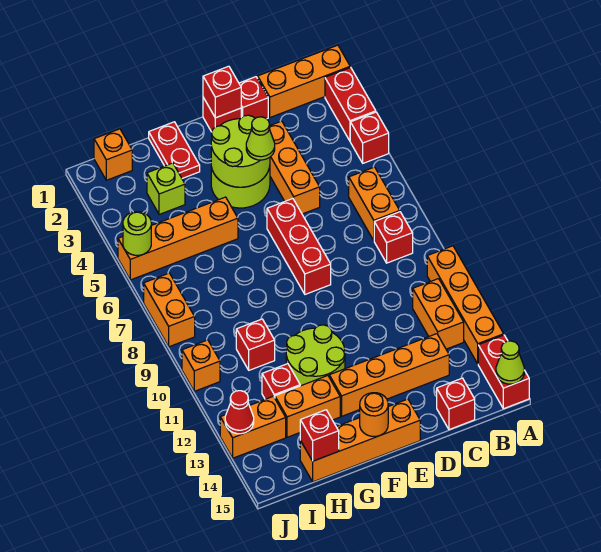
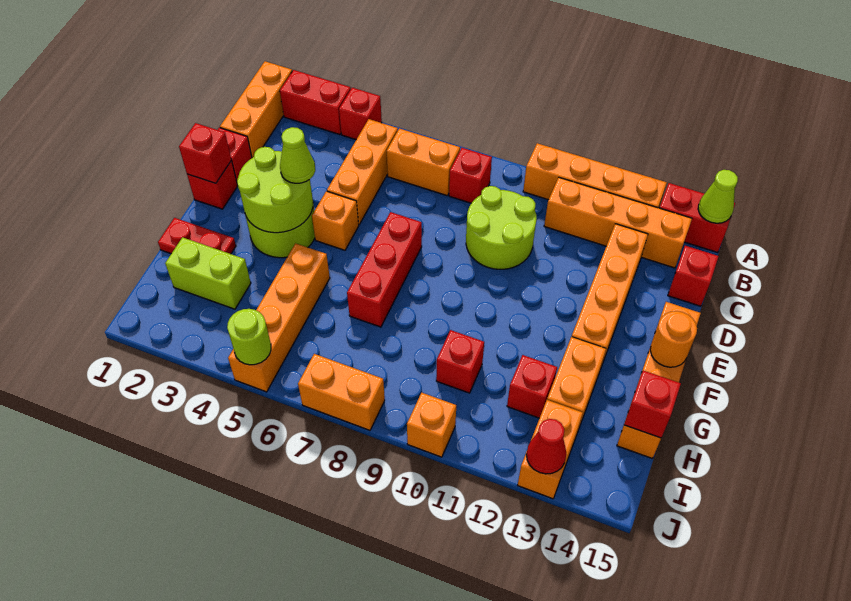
orange 1x2 brick [413,279,464,349] -> orange 1x4 brick [544,178,692,268]
orange 1x3 brick [270,121,320,214] -> orange 1x3 brick turned to [327,119,398,224]
red 1x3 brick [267,199,331,294] -> red 1x3 brick turned to [347,212,422,327]
lime 2x2 round brick [286,325,345,386] -> lime 2x2 round brick moved to [466,186,537,269]
lime 1x1 brick [147,163,185,214] -> lime 1x2 brick [165,237,251,309]
orange 1x1 brick [94,129,132,180] -> orange 1x1 brick moved to [312,191,359,250]

